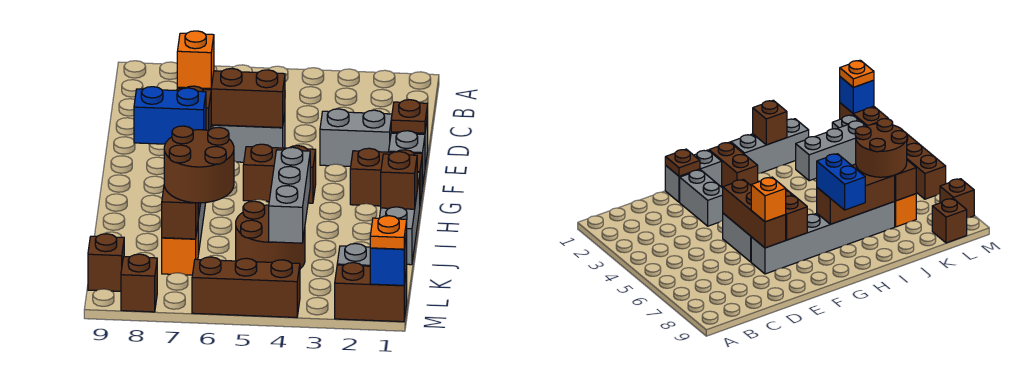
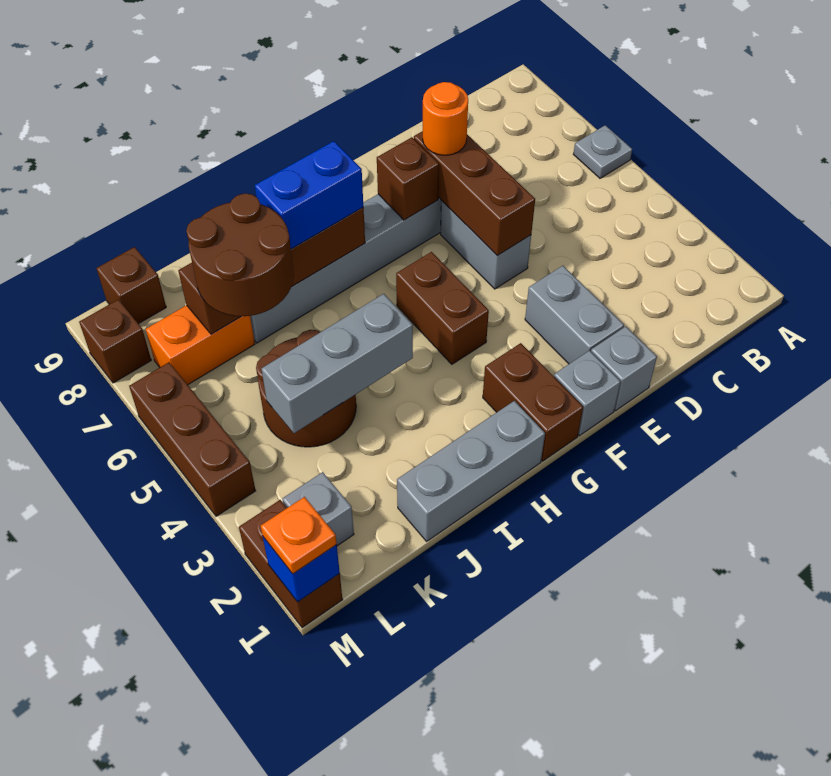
none -> grey 1x1 plate [573,125,632,178]
brown 1x1 plate [391,100,428,133] -> none
orange 1x1 brick [177,31,214,89] -> orange 1x1 round brick [423,82,468,155]
blue 1x2 brick [134,87,206,144] -> blue 1x2 brick turned to [255,141,363,249]
brown 1x1 brick [381,152,417,209] -> none
orange 1x1 brick [162,226,198,275] -> orange 1x2 brick [146,305,255,385]

